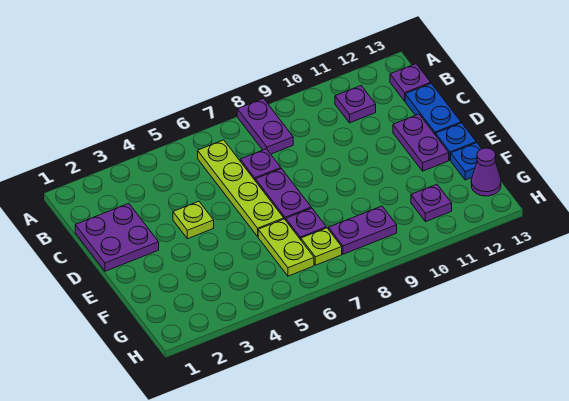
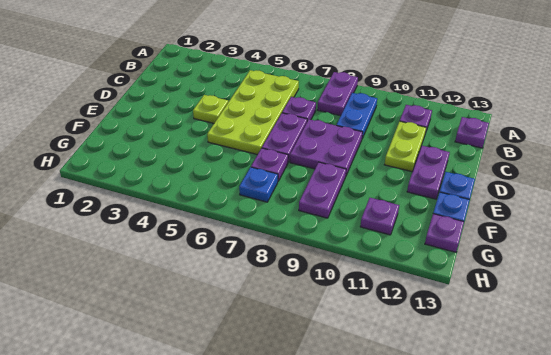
lime 1x4 plate [198,140,284,236] -> lime 2x4 plate [207,70,299,155]
purple 2x2 plate [75,203,159,271] -> purple 2x2 plate moved to [290,119,363,175]
blue 1x2 plate [405,83,461,135] -> blue 1x2 plate moved to [336,93,377,138]
lime 1x2 plate [258,219,314,276] -> lime 1x2 plate moved to [384,121,426,172]
lime 1x1 plate [301,228,342,265] -> blue 1x1 plate [239,167,278,202]
purple 1x2 plate [328,206,397,254] -> purple 1x2 plate turned to [299,162,346,218]
purple 1x1 cone [471,148,501,196] -> purple 1x1 plate [425,214,464,252]

